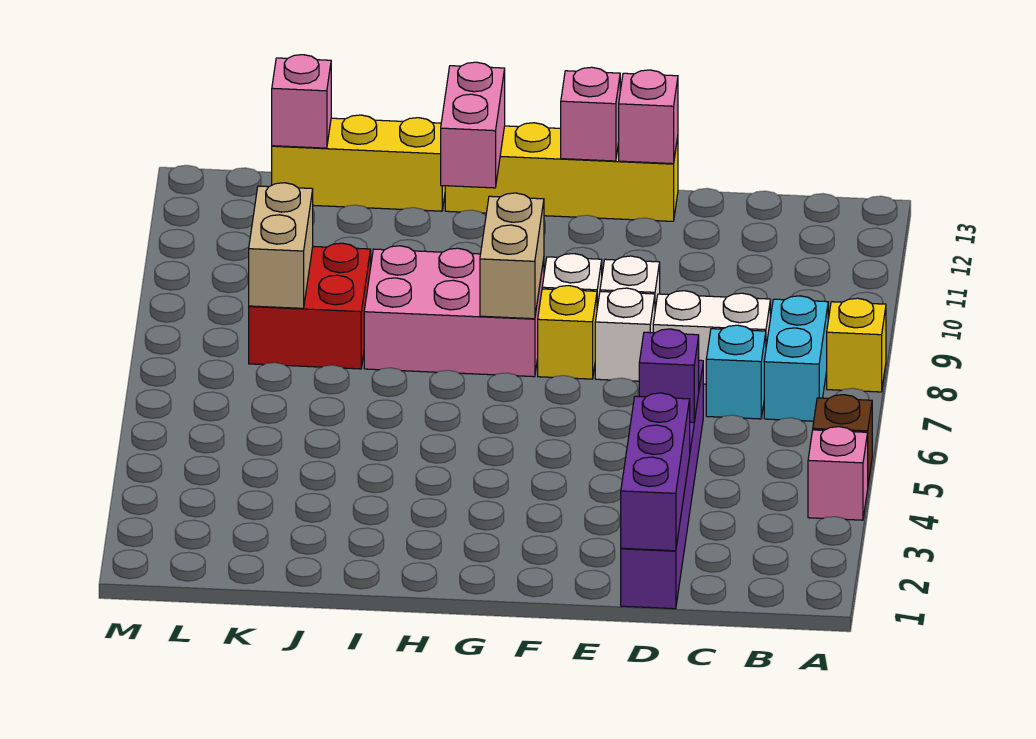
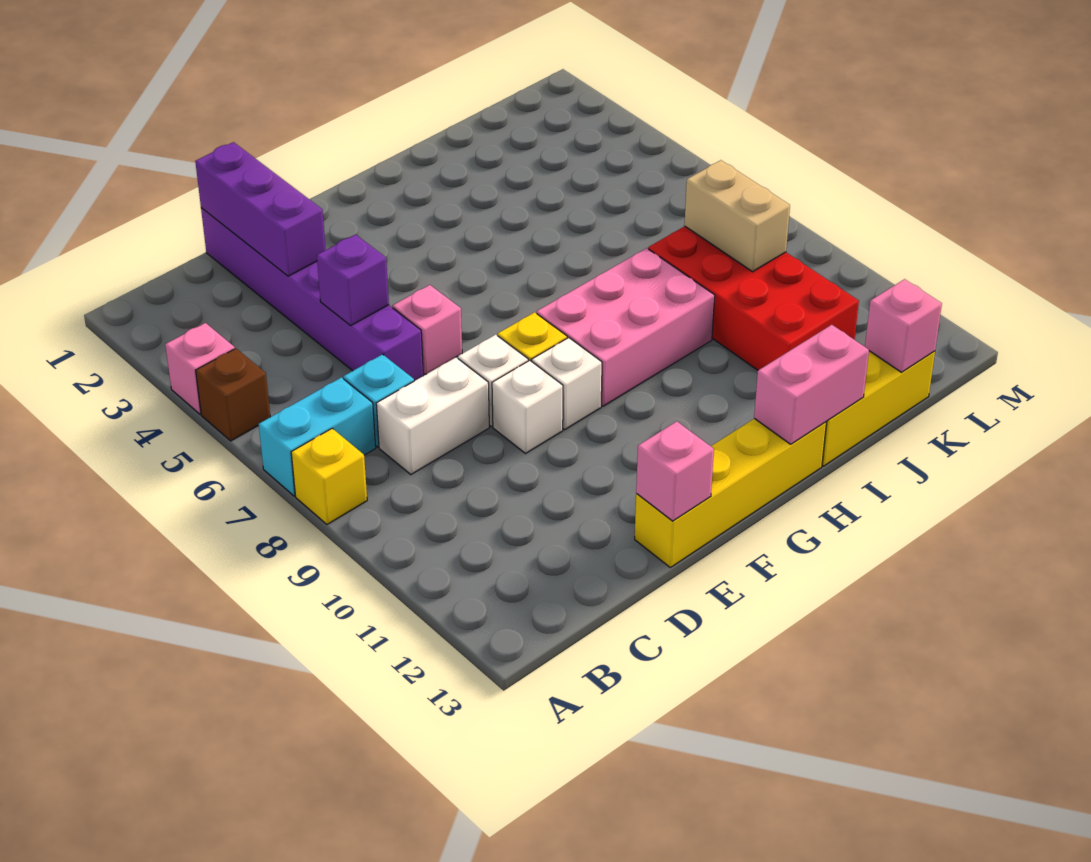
cyan 1x2 brick [764,296,828,421] -> cyan 1x2 brick turned to [259,377,376,496]
pink 1x1 brick [561,67,620,161] -> pink 1x1 brick moved to [392,285,462,375]
tan 1x2 brick [480,193,544,319] -> none
pink 1x2 brick [441,62,505,188] -> pink 1x2 brick turned to [754,325,869,444]
red 2x2 brick [249,243,371,369] -> red 2x4 brick [648,226,859,370]

